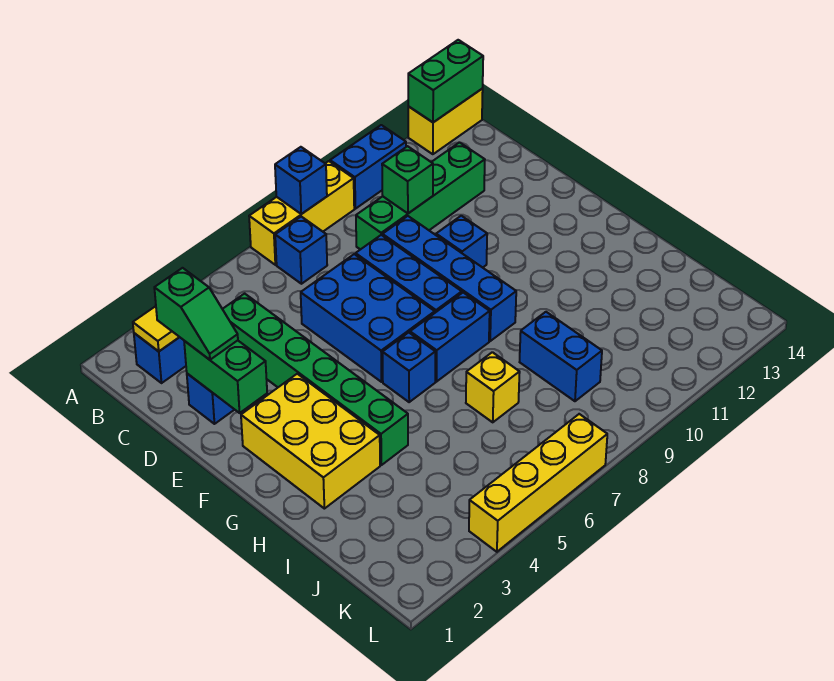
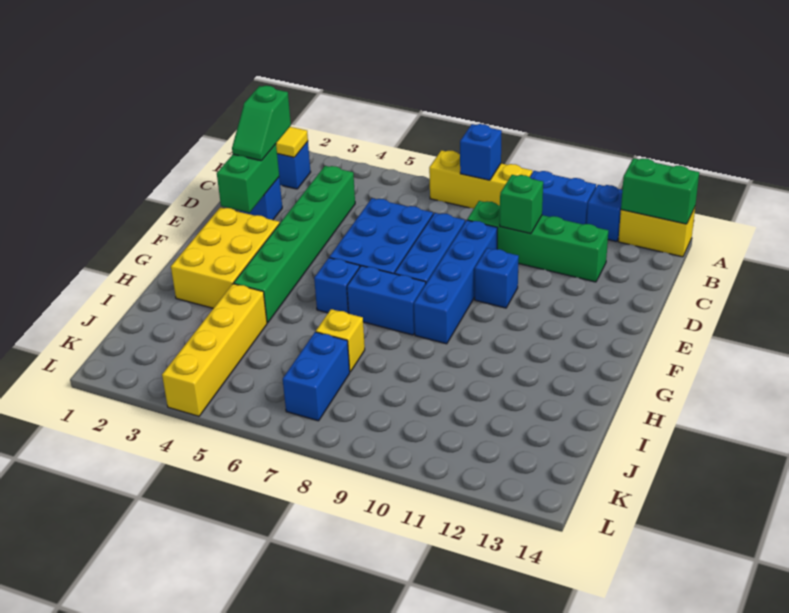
blue 1x1 brick [275,217,327,284] -> blue 1x1 brick moved to [587,185,622,242]
blue 1x2 brick [520,312,602,401] -> blue 1x2 brick moved to [283,332,350,421]
yellow 1x4 brick [469,414,607,552] -> yellow 1x4 brick turned to [162,284,267,416]

